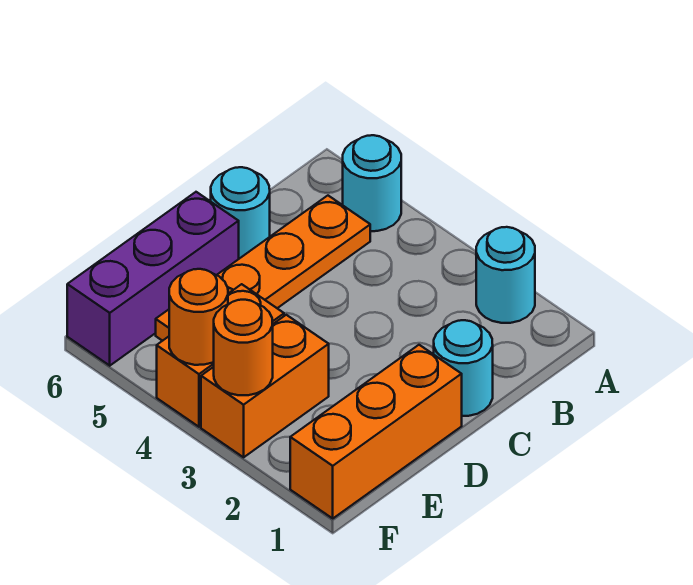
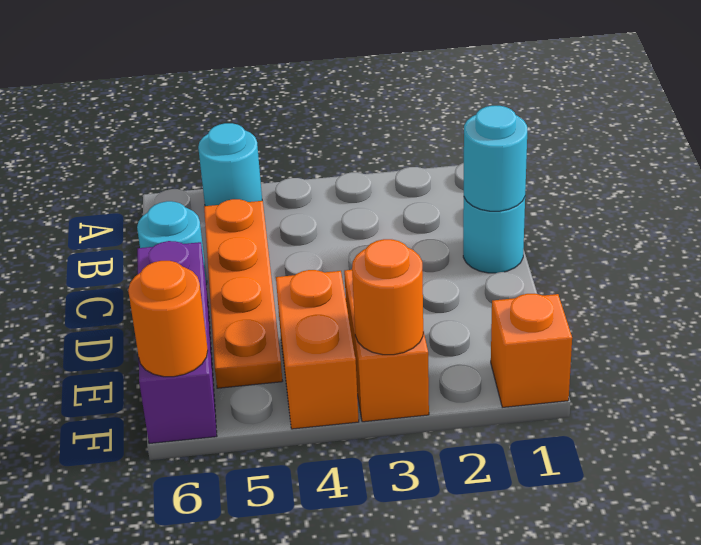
cyan 1x1 round brick [476,227,535,323] -> cyan 1x1 round brick moved to [464,106,527,211]
orange 1x3 brick [290,345,462,518] -> orange 1x1 brick [491,294,572,407]
orange 1x1 round brick [169,269,228,365] -> orange 1x1 round brick moved to [128,261,208,377]

